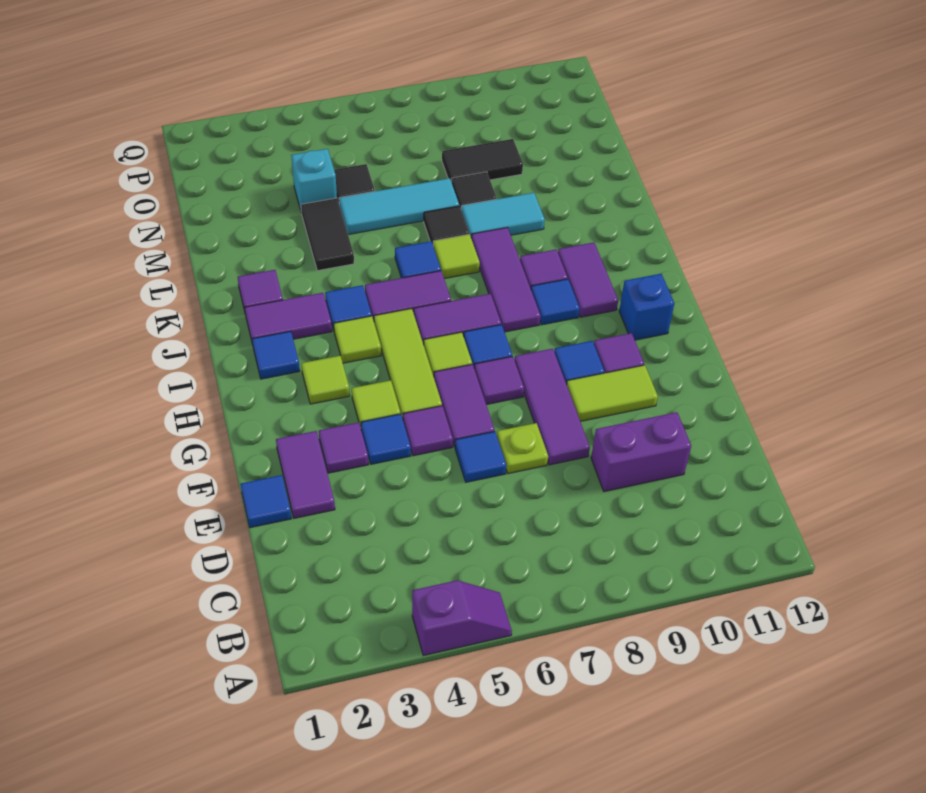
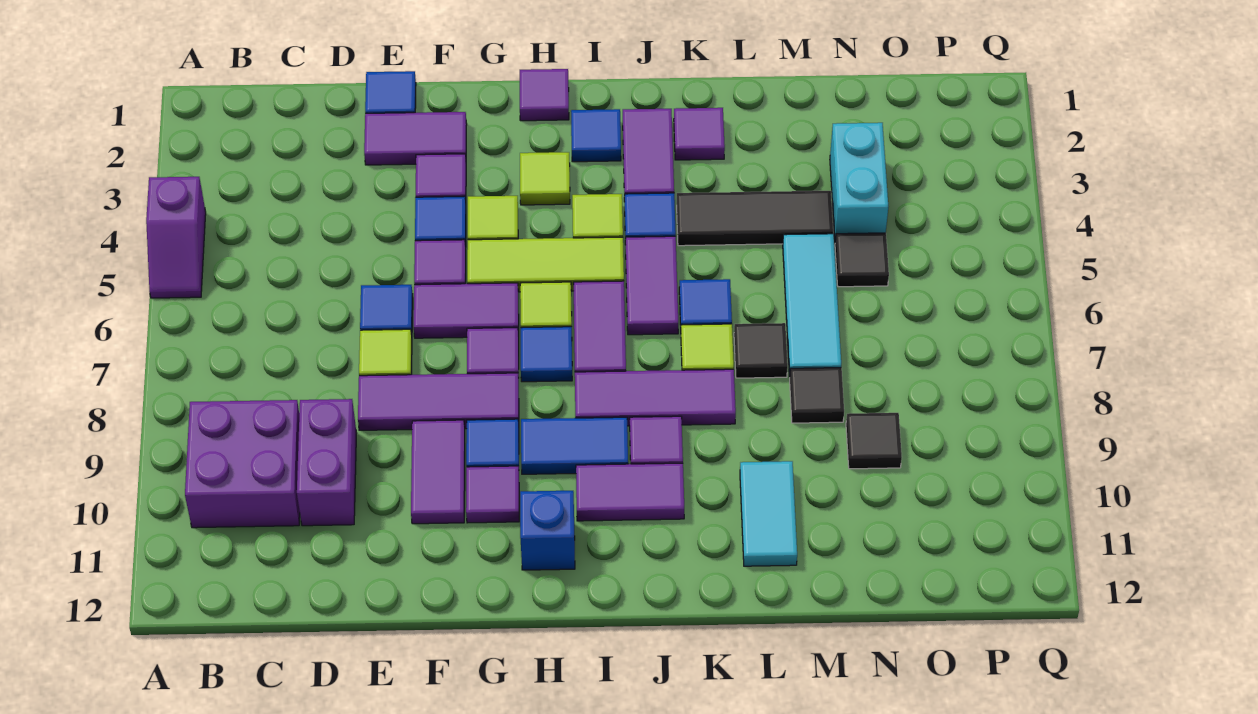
none -> purple 2x2 brick [185,400,300,528]
lime 1x1 plate [497,423,548,474] -> lime 1x1 tile [359,329,412,376]
lime 1x2 tile [567,365,658,421] -> purple 1x2 tile [411,420,465,524]
none -> purple 1x1 tile [520,69,569,121]
blue 1x1 tile [531,279,580,325] -> blue 1x2 tile [521,417,628,474]
black 1x2 tile [301,198,354,271] -> black 1x3 tile [677,191,833,246]
cyan 1x2 tile [461,193,545,237] -> cyan 1x2 tile moved to [740,461,797,566]
cyan 1x1 brick [291,149,337,213] -> cyan 1x2 brick [830,123,888,239]
black 1x2 tile [442,139,523,182] -> black 1x1 tile [846,413,902,469]

